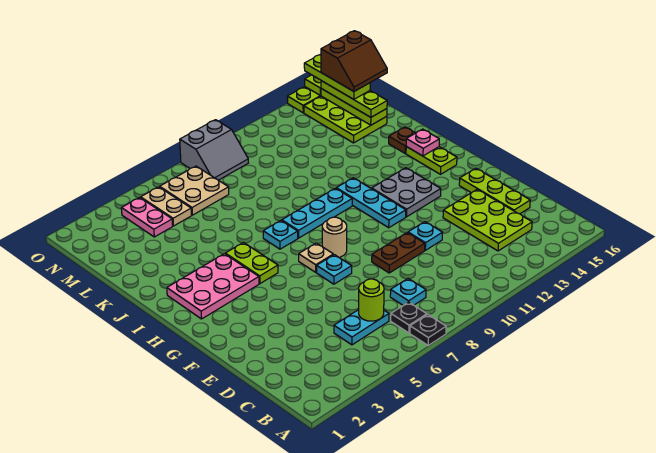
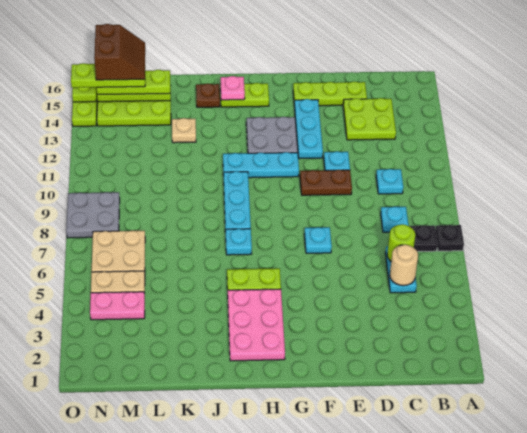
none -> cyan 1x1 plate [376,169,403,194]
lime 2x3 plate [443,190,532,251] -> lime 2x2 plate [343,98,396,140]
brown 1x2 plate [372,233,425,273] -> brown 1x2 plate turned to [300,170,352,195]
none -> cyan 1x3 plate [294,99,323,159]
tan 1x1 plate [299,243,333,272] -> tan 1x1 plate moved to [172,118,196,143]
tan 1x1 round brick [322,217,347,257] -> tan 1x1 round brick moved to [390,245,418,286]
grey 2x2 slope [180,120,248,180] -> grey 2x2 plate [66,192,120,238]

